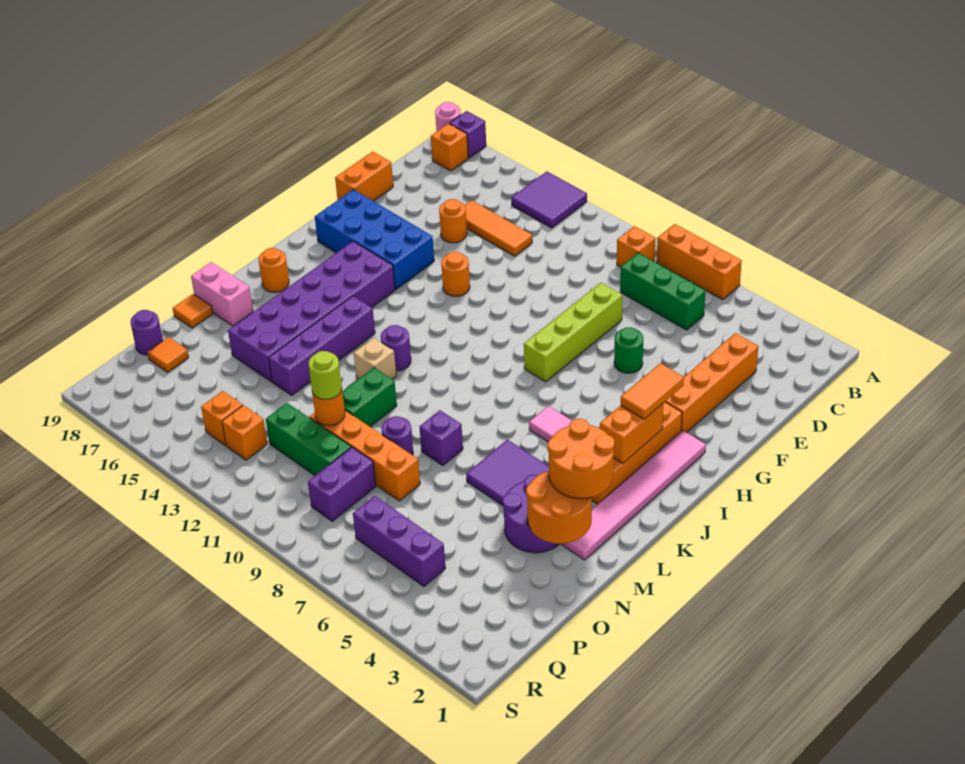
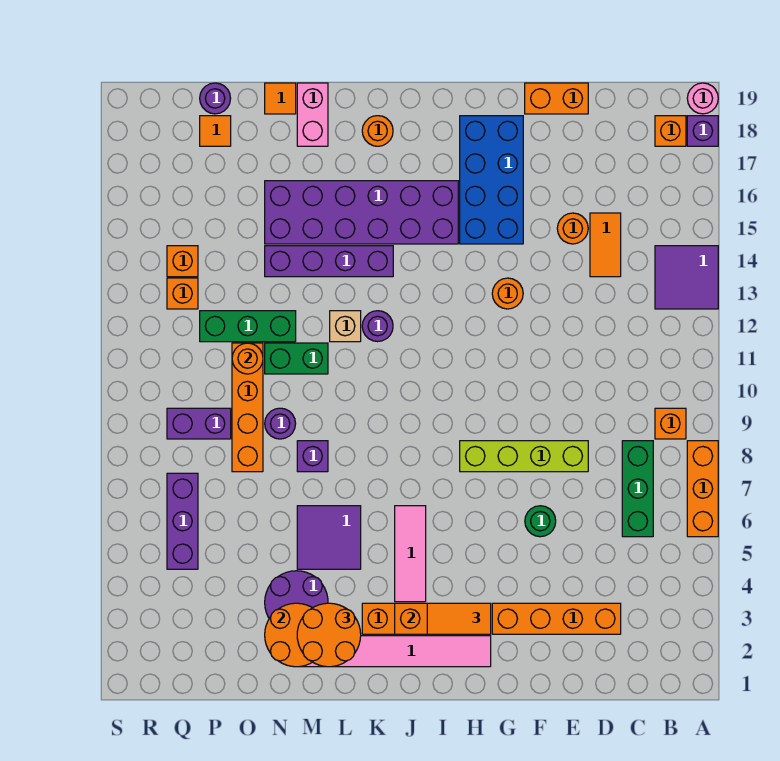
orange 1x3 tile [465,200,532,256] -> orange 1x2 tile [590,213,621,277]
lime 1x1 round brick [309,351,342,400] -> none
green 1x3 brick [266,403,351,475] -> green 1x3 brick turned to [200,311,296,342]

